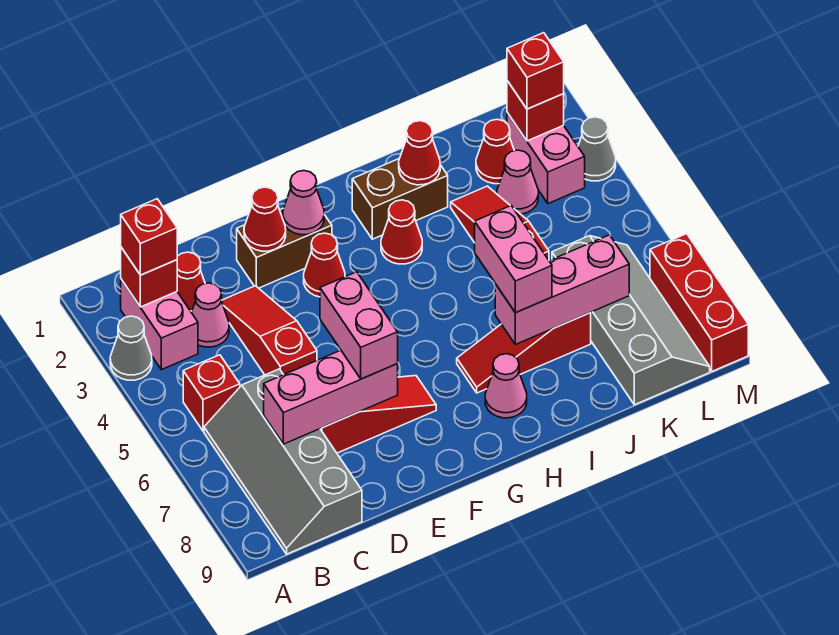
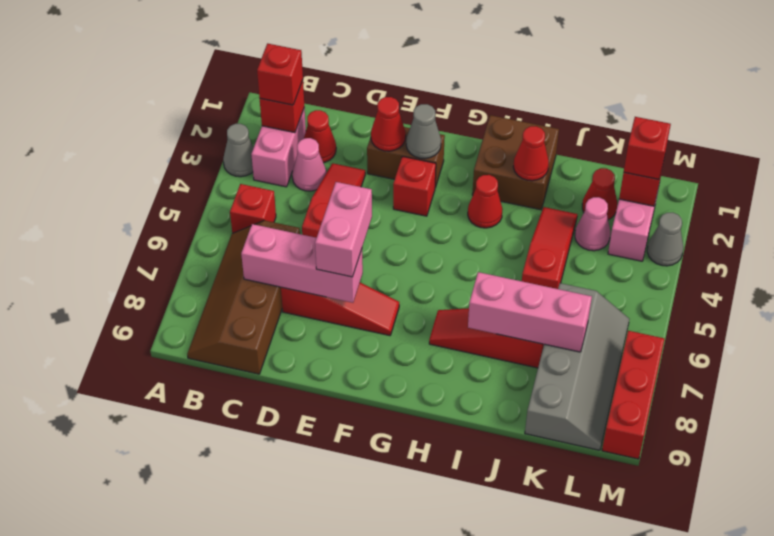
grey 2x4 slope [204,369,362,554] -> brown 2x4 slope [187,220,300,374]
pink 1x1 cone [283,171,324,235] -> grey 1x1 cone [406,104,441,159]
red 1x1 cone [304,233,345,297] -> red 1x1 brick [393,156,436,216]
brown 1x2 brick [352,159,448,239] -> brown 2x2 brick [472,115,559,210]
pink 1x1 cone [485,354,527,418] -> none
pink 1x2 brick [475,206,552,313] -> none

